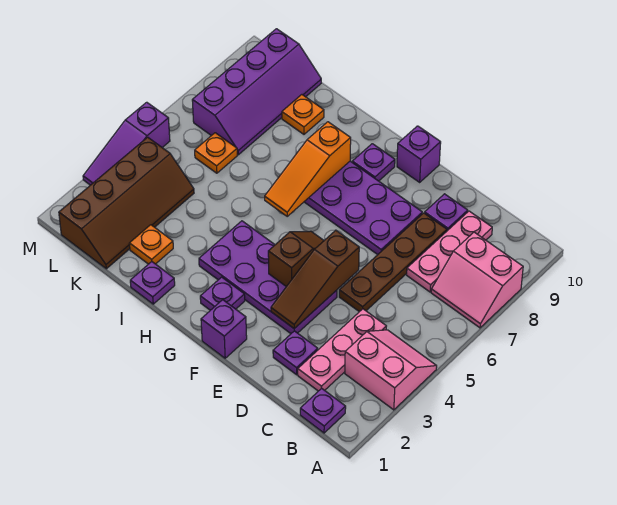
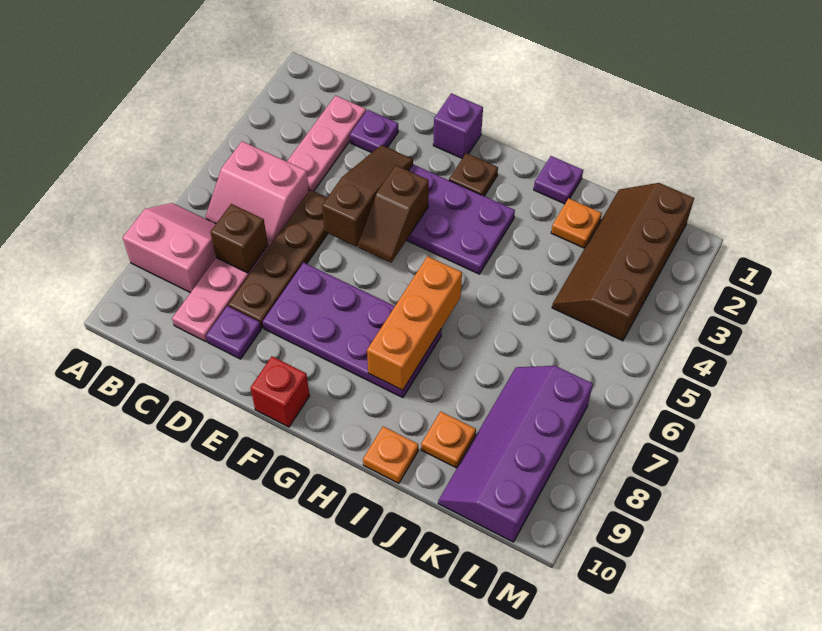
pink 2x2 slope [345,330,437,410] -> pink 2x2 slope moved to [206,141,309,248]
purple 1x1 plate [300,388,346,433] -> none
none -> brown 1x1 brick [210,204,268,273]
purple 1x1 brick [397,126,441,182] -> red 1x1 brick [251,356,310,427]
purple 1x1 plate [200,277,245,310] -> brown 1x1 plate [449,153,498,196]
purple 1x1 plate [352,144,395,181] -> none
orange 1x3 slope [265,122,351,216] -> orange 1x3 brick [367,256,462,390]
orange 1x1 plate [195,133,237,173] -> orange 1x1 plate moved to [363,426,418,483]
purple 1x3 slope [83,102,170,185] -> none

